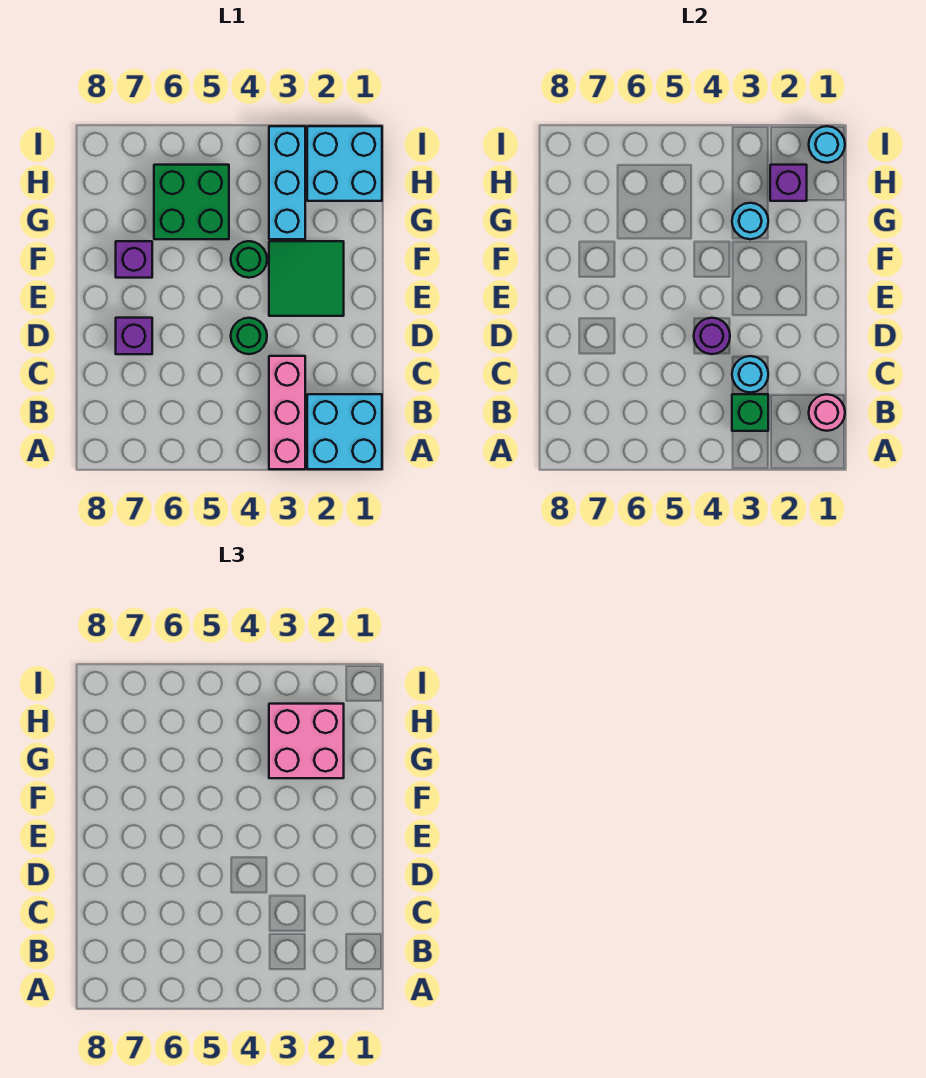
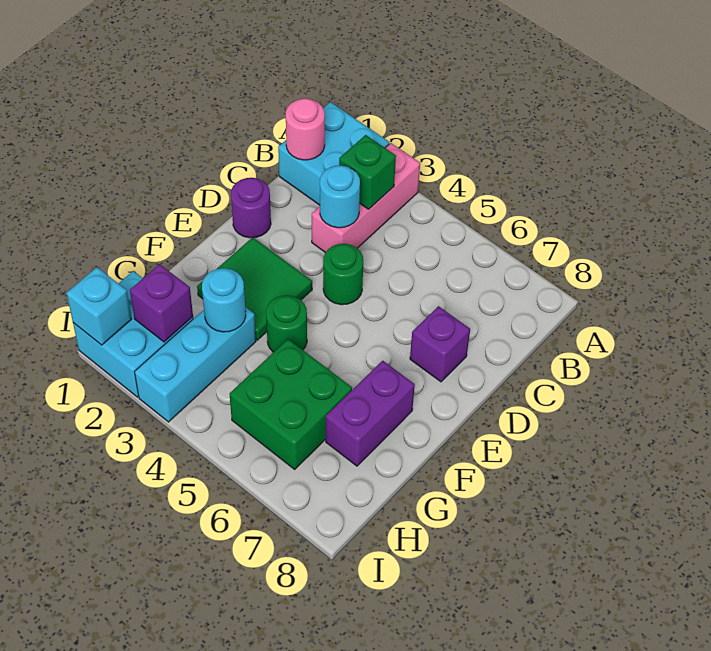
purple 1x1 round brick [694,318,730,354] -> purple 1x1 round brick moved to [231,178,271,238]
purple 1x1 brick [116,241,152,278] -> purple 1x2 brick [326,361,415,466]
pink 2x2 brick [269,704,344,778] -> none
cyan 1x1 round brick [809,126,845,163] -> cyan 1x1 brick [67,267,131,345]

